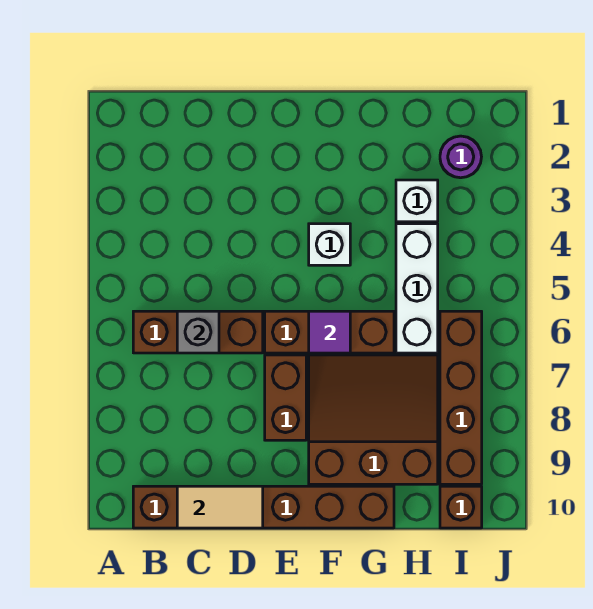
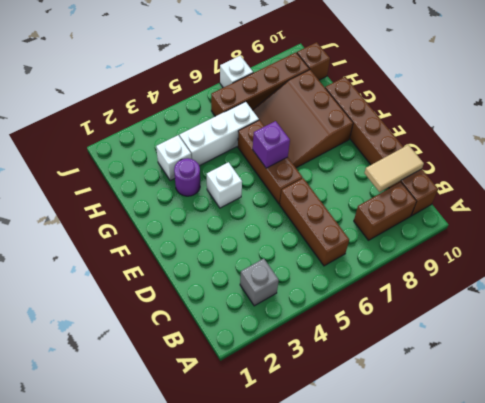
grey 1x1 brick [177,311,219,353] -> grey 1x1 brick moved to [240,259,279,306]
tan 1x2 tile [177,486,263,528] -> tan 1x2 tile turned to [365,145,424,192]
brown 1x2 brick [265,355,306,440] -> brown 1x2 brick moved to [354,182,416,240]
purple 1x1 tile [309,311,350,353] -> purple 1x1 brick [253,121,290,168]
purple 1x1 round brick [440,136,481,178] -> purple 1x1 round brick moved to [174,158,200,196]
none -> white 1x1 brick [220,56,253,88]

